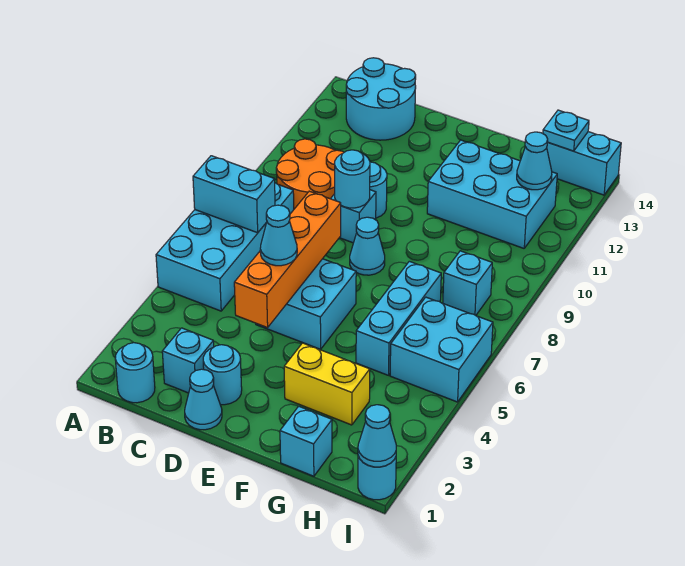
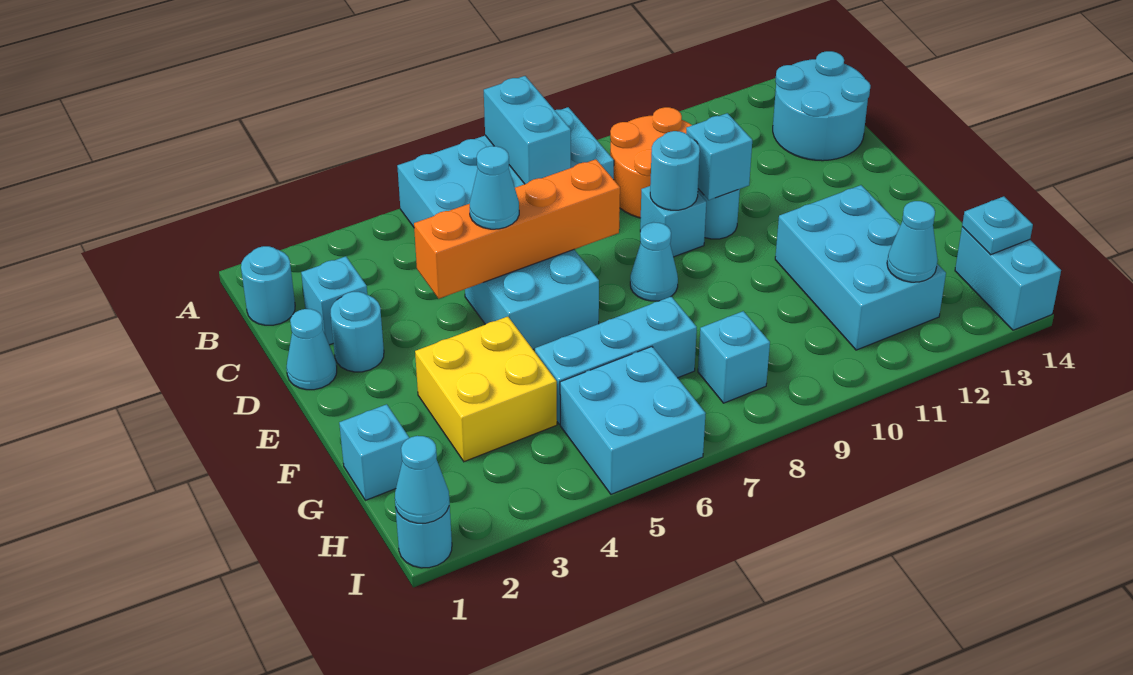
none -> cyan 1x1 brick [686,113,752,200]
yellow 1x2 brick [284,343,370,425] -> yellow 2x2 brick [415,317,557,462]

